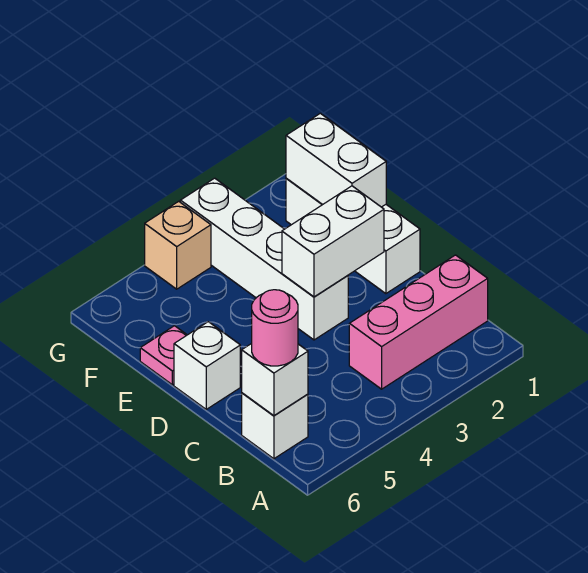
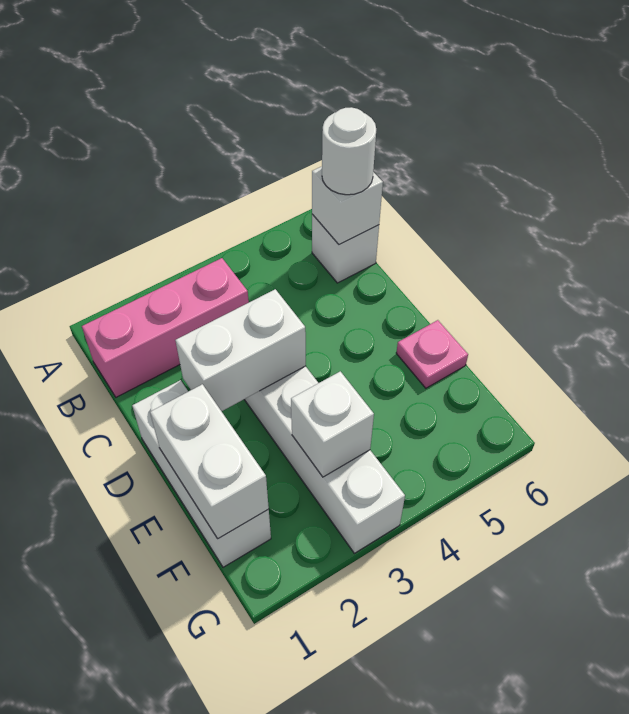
pink 1x1 round brick [252,290,298,366] -> white 1x1 round brick [322,107,376,195]
white 1x1 brick [174,322,240,409] -> white 1x1 brick moved to [291,371,374,477]
tan 1x1 brick [145,201,211,289] -> none

